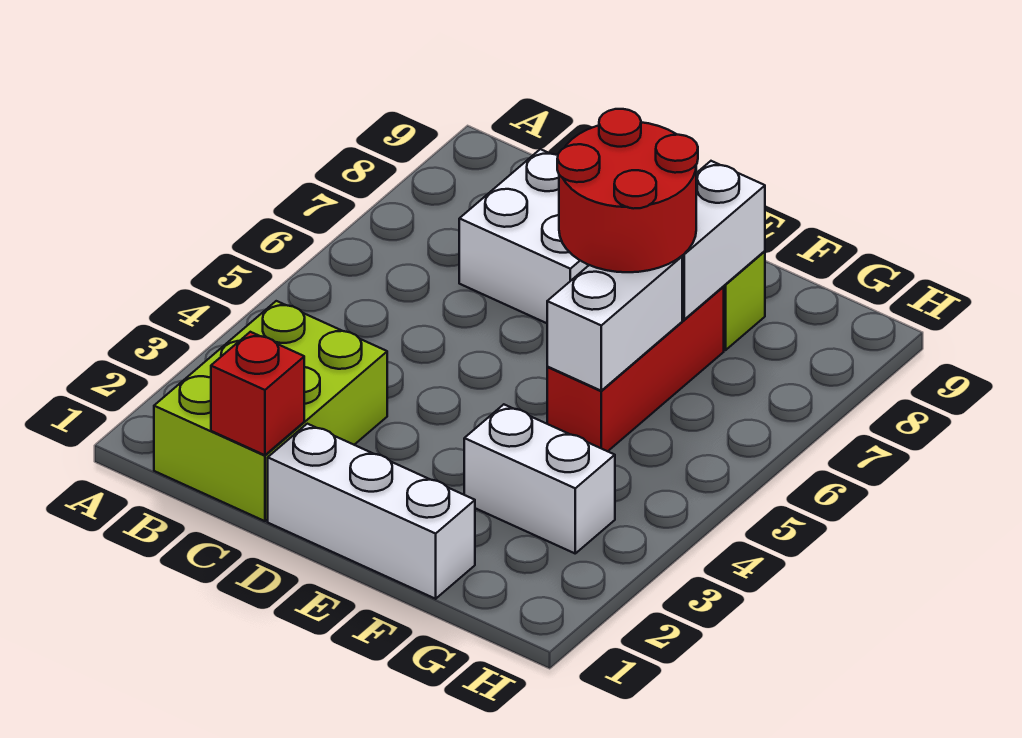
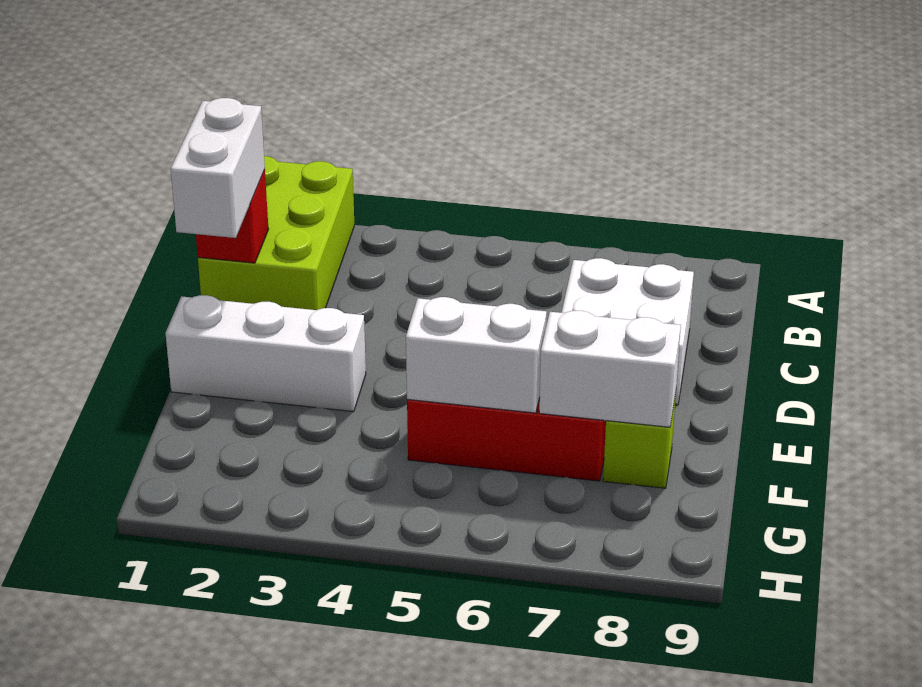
lime 2x3 brick [154,301,387,521] -> lime 2x3 brick turned to [198,156,354,310]
white 1x3 brick [268,424,475,599] -> white 1x3 brick turned to [166,295,366,412]
red 2x2 round brick [557,109,698,272] -> none
white 1x2 brick [464,404,615,553] -> white 1x2 brick moved to [171,98,265,238]

